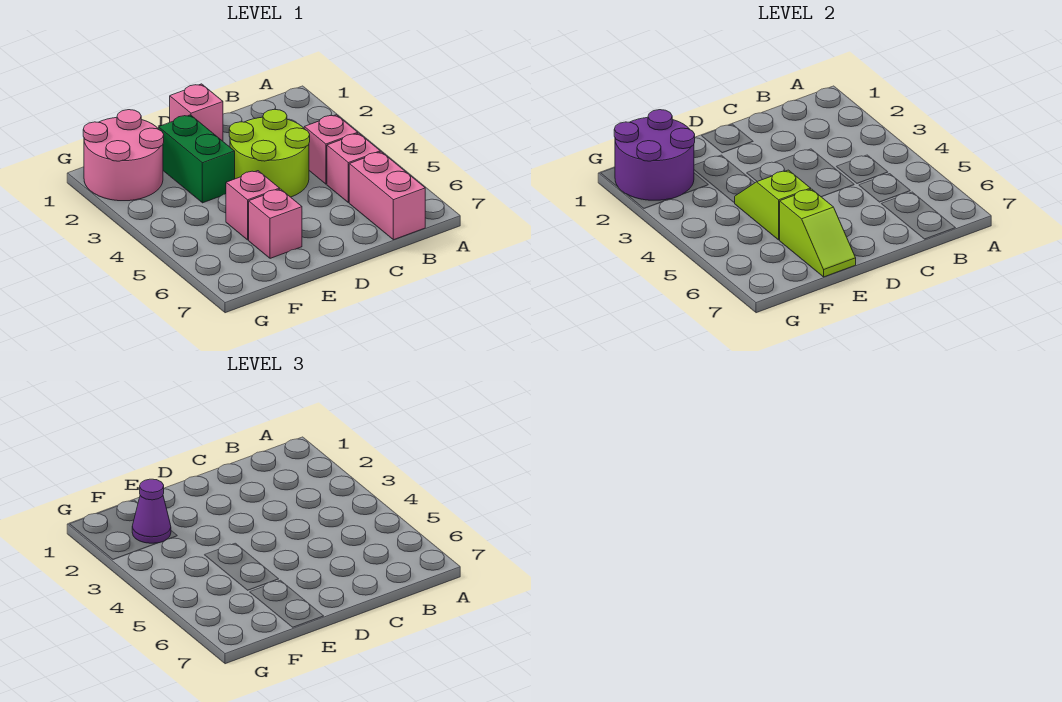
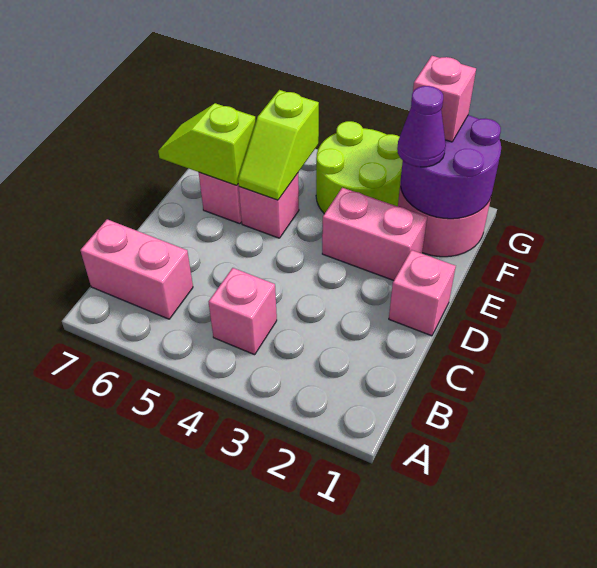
pink 1x1 brick [327,133,380,203] -> pink 1x1 brick moved to [413,56,476,142]
lime 2x2 round brick [229,109,310,197] -> lime 2x2 round brick moved to [316,121,403,214]
green 1x2 brick [159,115,235,203] -> pink 1x2 brick [322,188,427,280]
lime 1x2 slope [735,170,811,240] -> lime 1x2 slope turned to [238,90,319,200]

